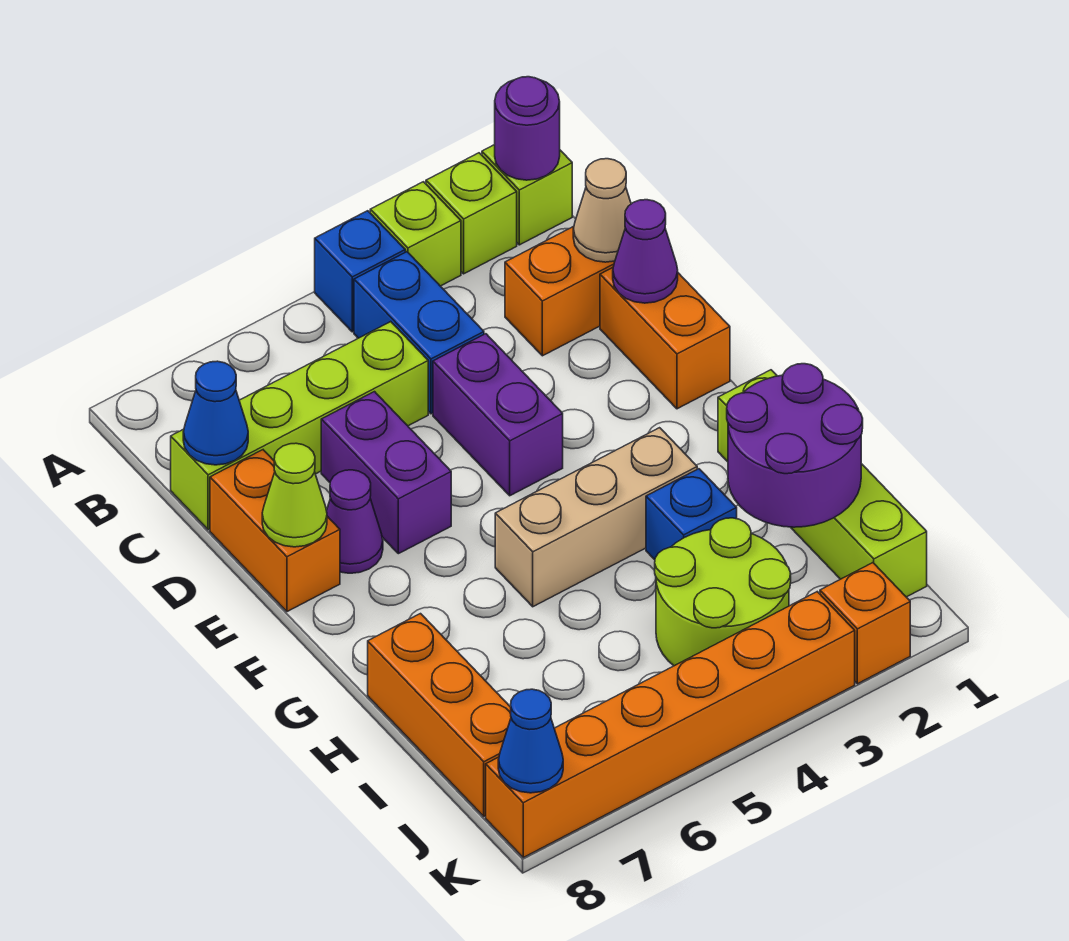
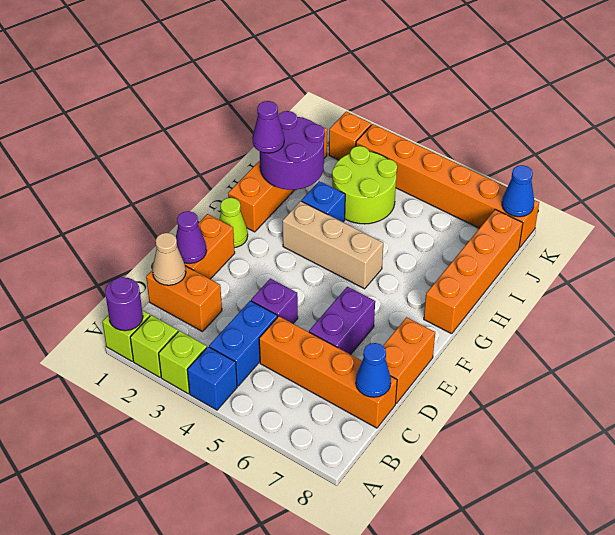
lime 1x4 brick [171,322,428,530] -> orange 1x4 brick [259,316,397,428]
purple 1x2 brick [433,334,563,496] -> purple 1x1 brick [251,279,298,323]
purple 1x1 cone [326,470,383,573] -> purple 1x1 cone moved to [252,101,284,153]
lime 1x1 cone [262,443,327,547] -> lime 1x1 cone moved to [219,198,248,248]
lime 1x4 brick [718,370,927,597] -> orange 1x4 brick [228,117,327,232]
orange 1x3 brick [368,614,511,816] -> orange 1x4 brick [424,209,523,334]

